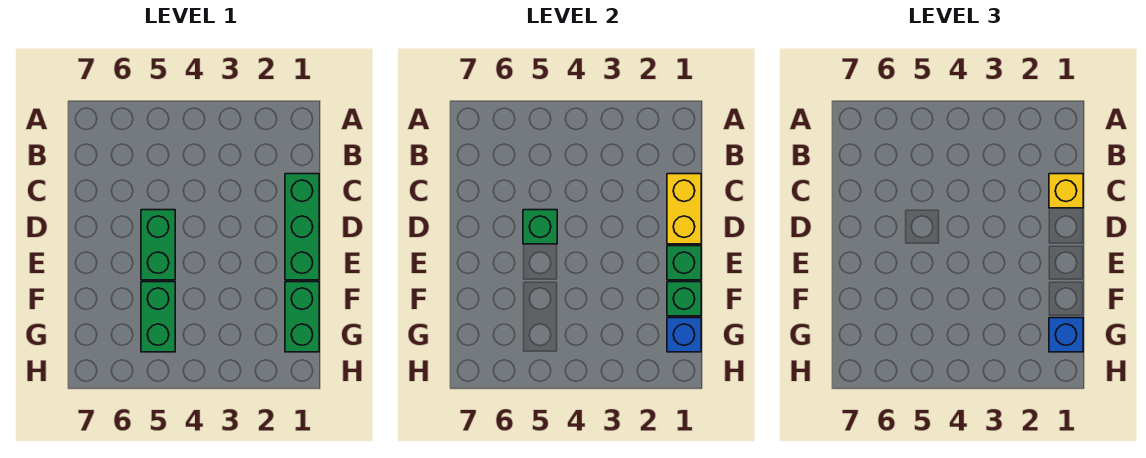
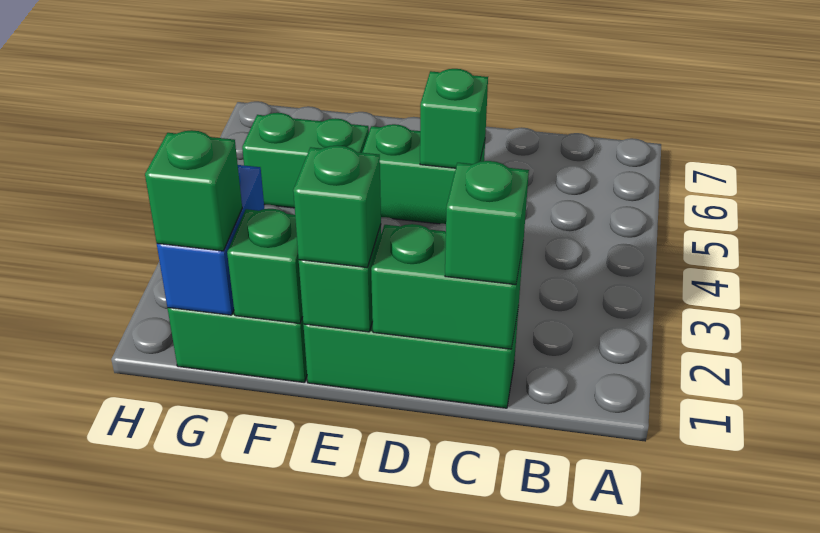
yellow 1x2 brick [667,174,701,244] -> green 1x2 brick [371,224,523,349]
yellow 1x1 brick [1049,174,1083,208] -> green 1x1 brick [445,161,529,285]
none -> green 1x1 brick [293,145,381,268]
blue 1x1 brick [667,318,701,352] -> blue 1x2 brick [157,165,264,315]
blue 1x1 brick [1049,318,1083,352] -> green 1x1 brick [145,130,242,251]

